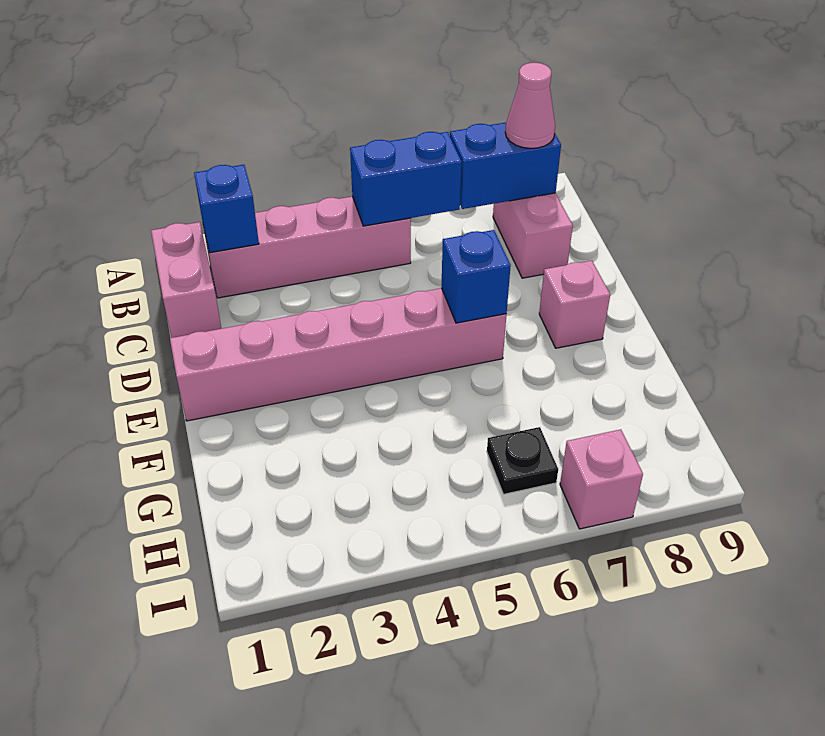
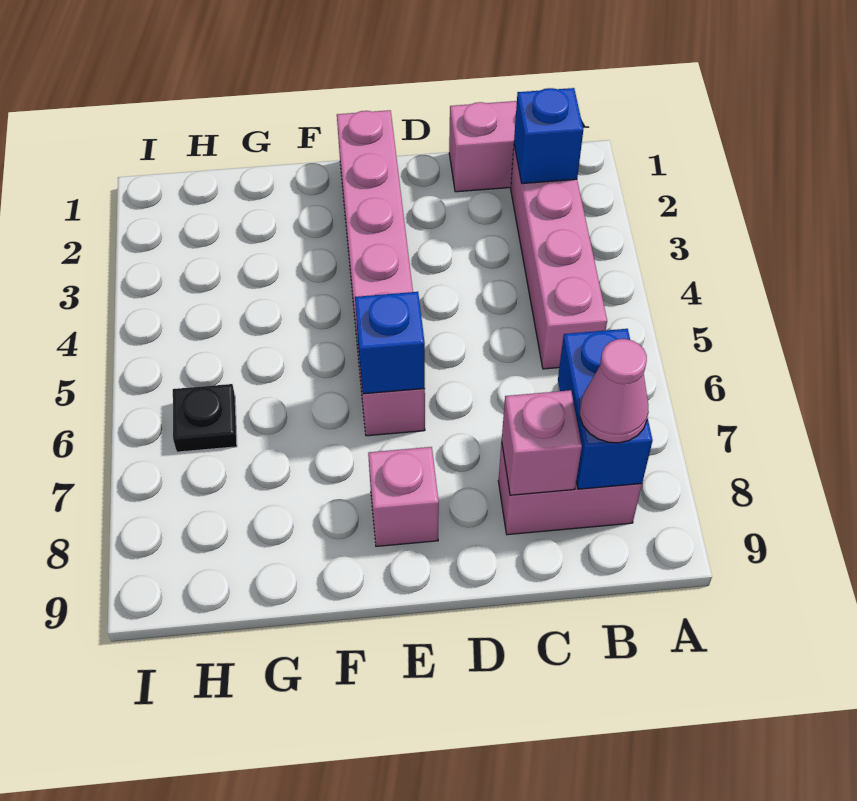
blue 1x2 brick [350,132,462,226] -> none
pink 1x1 brick [560,429,643,529] -> pink 1x1 brick moved to [502,390,582,495]

